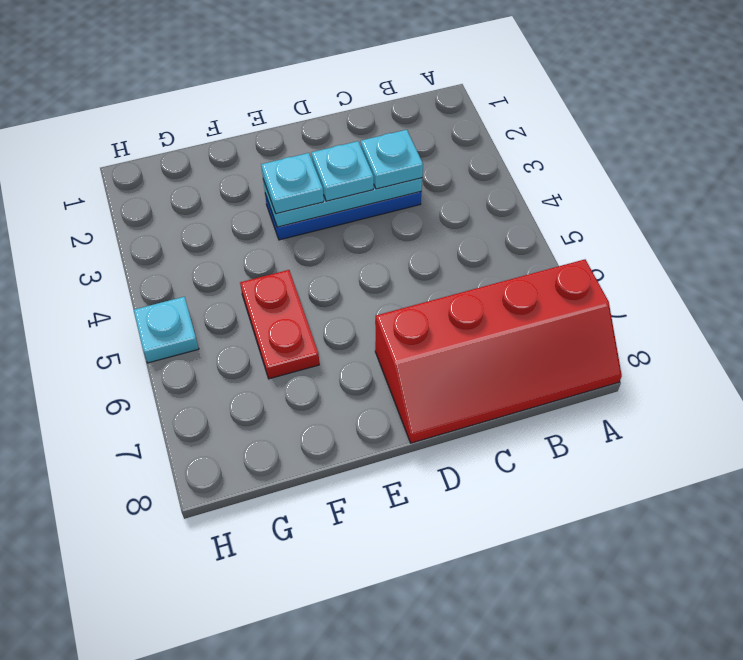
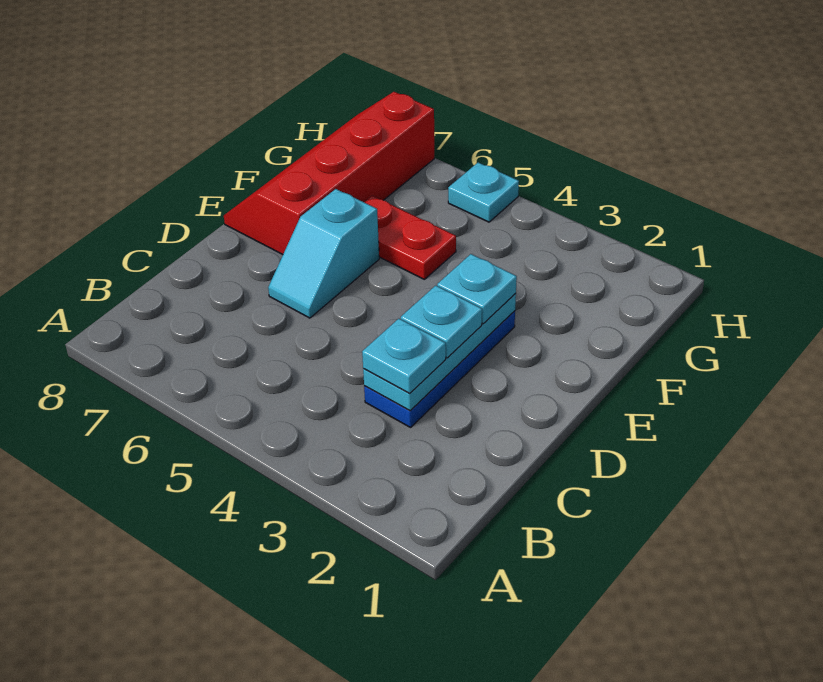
red 2x4 slope [375,259,622,443] -> red 2x4 slope moved to [224,92,434,254]
none -> cyan 1x2 slope [268,189,379,318]

